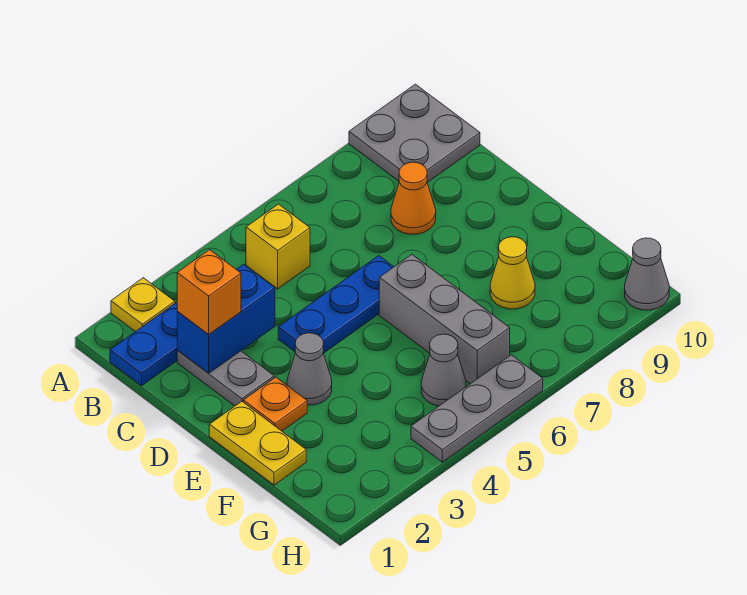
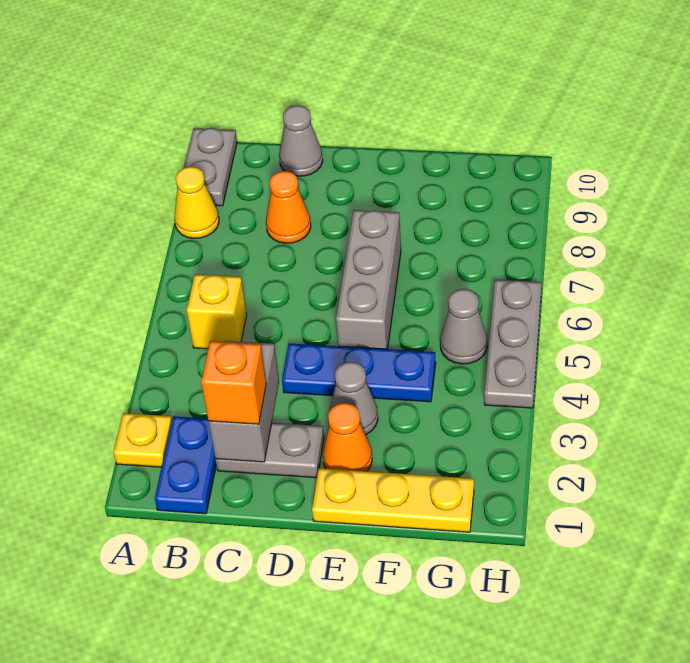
grey 2x2 plate [349,84,480,183] -> grey 1x2 plate [184,128,237,206]
blue 1x2 brick [177,264,275,373] -> grey 1x2 brick [209,341,279,462]
blue 1x3 plate [278,256,394,353] -> blue 1x3 plate turned to [282,343,436,402]
yellow 1x2 plate [209,401,306,485] -> yellow 1x3 plate [312,468,474,532]
orange 1x1 plate [243,377,307,431] -> orange 1x1 cone [323,403,372,471]
grey 1x3 brick [379,255,510,384] -> grey 1x3 brick turned to [336,210,401,349]
yellow 1x1 cone [490,237,535,309] -> yellow 1x1 cone moved to [174,167,219,238]
grey 1x1 cone [625,238,669,310] -> grey 1x1 cone moved to [279,105,323,176]

